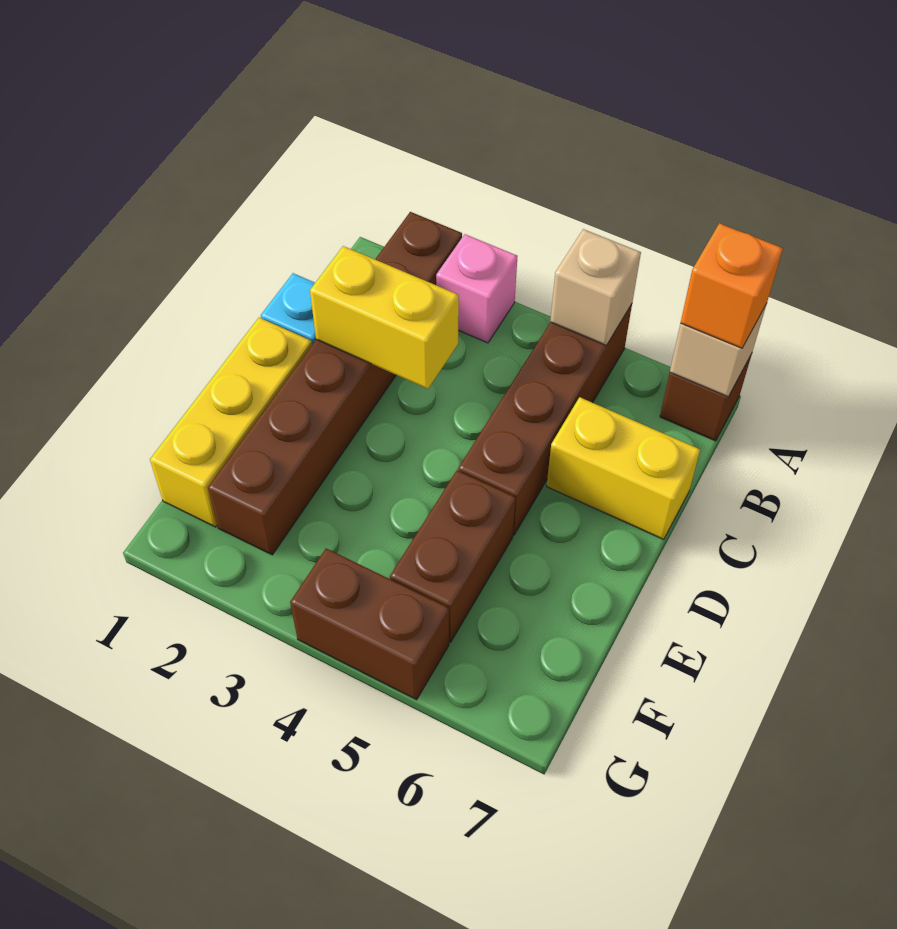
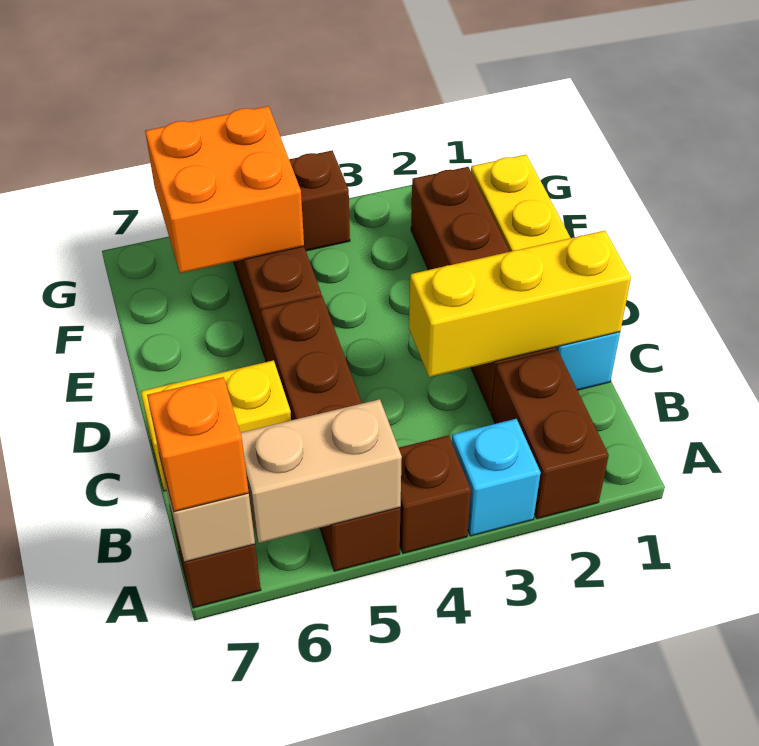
pink 1x1 brick [436,234,518,343] -> cyan 1x1 brick [452,419,541,536]
none -> brown 1x1 brick [399,435,471,553]
tan 1x1 brick [550,229,641,345] -> tan 1x2 brick [241,399,402,543]
yellow 1x2 brick [310,246,459,389] -> yellow 1x3 brick [409,231,631,377]
none -> orange 2x2 brick [145,106,304,273]

